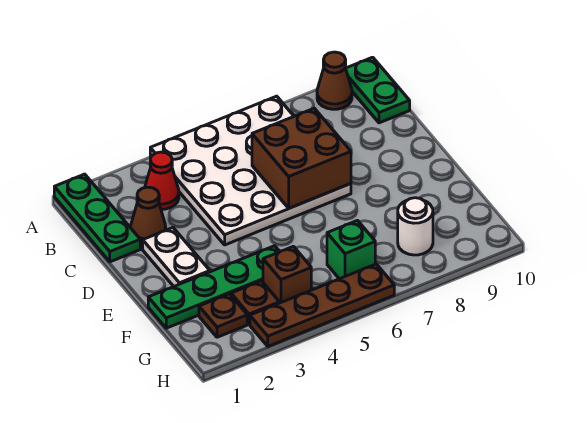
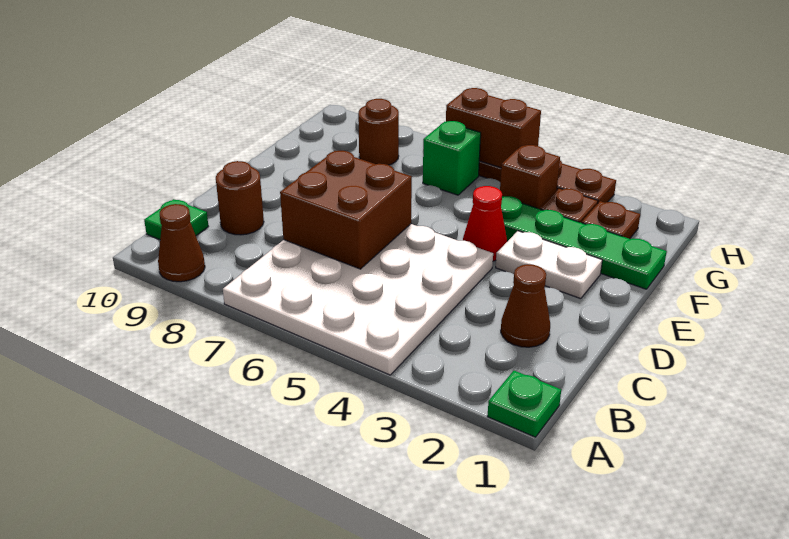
green 1x3 plate [54,174,140,262] -> green 1x1 plate [487,371,561,437]
green 1x2 plate [346,57,410,123] -> green 1x1 plate [144,199,208,240]
red 1x1 cone [145,152,179,209] -> red 1x1 cone moved to [463,186,507,261]
none -> brown 1x1 round brick [216,161,264,235]
white 1x2 plate [143,228,210,286] -> white 1x2 plate turned to [496,231,602,299]
white 1x1 round brick [398,198,433,255] -> brown 1x1 round brick [358,99,399,165]
none -> brown 1x2 brick [446,88,541,168]

